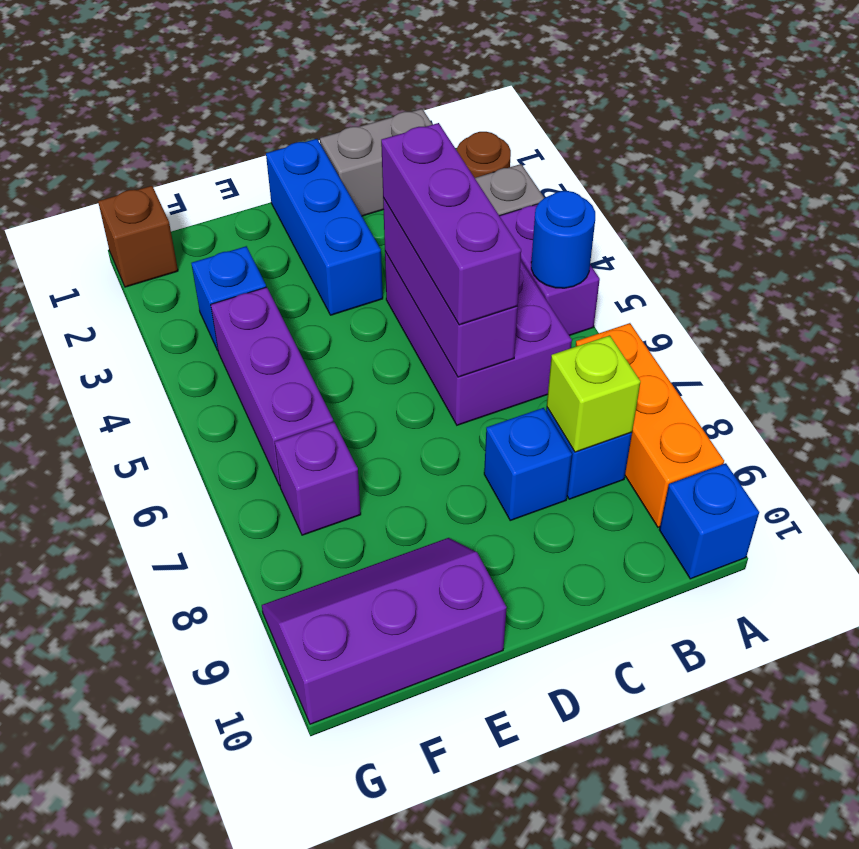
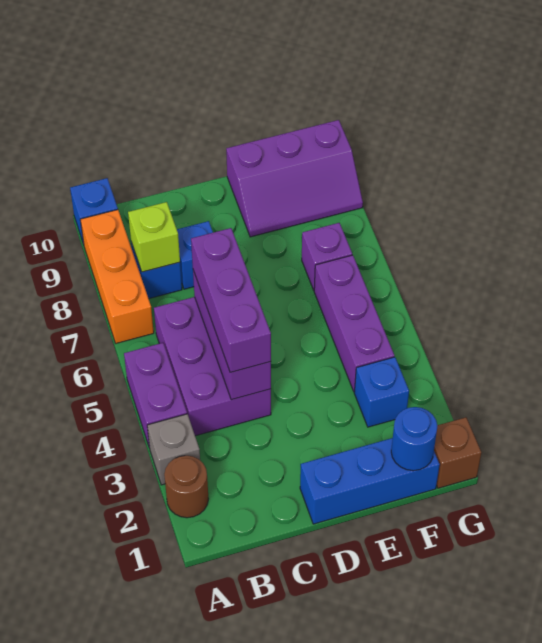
blue 1x1 round brick [531,191,595,288] -> blue 1x1 round brick moved to [391,407,438,471]
grey 1x2 brick [320,109,433,216] -> none
blue 1x3 brick [266,139,383,315] -> blue 1x3 brick turned to [300,438,440,524]

